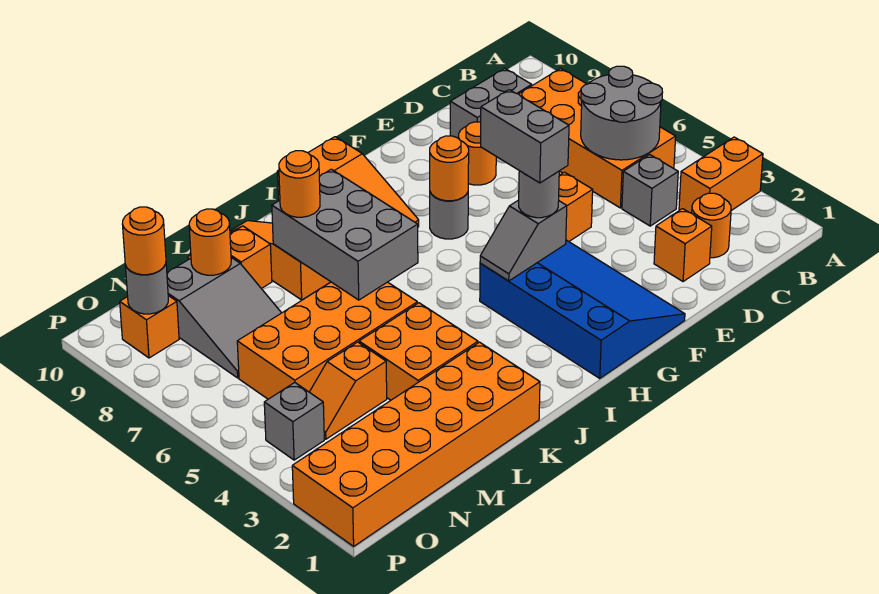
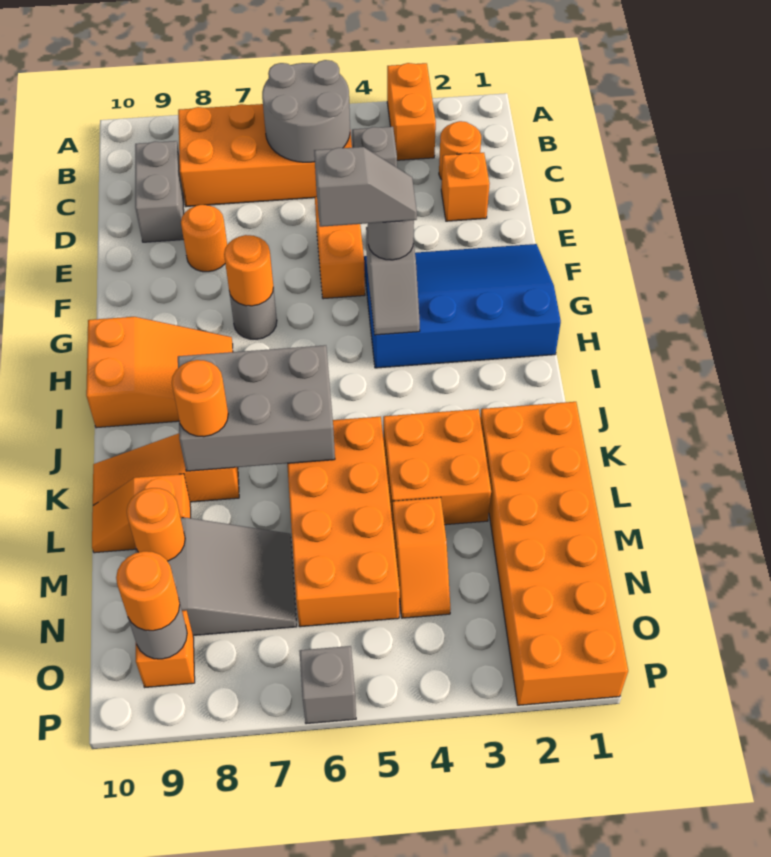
grey 1x2 brick [481,90,569,183] -> grey 1x2 slope [314,147,417,227]
grey 1x1 brick [264,383,324,460] -> grey 1x1 brick moved to [300,646,356,724]

